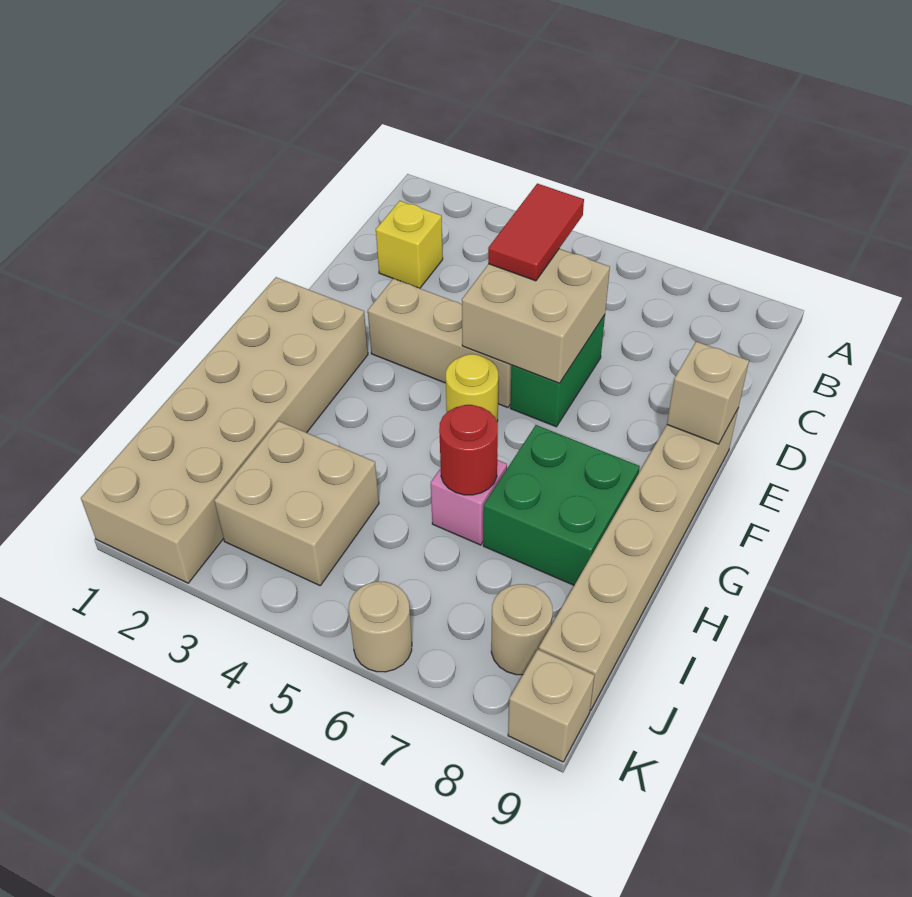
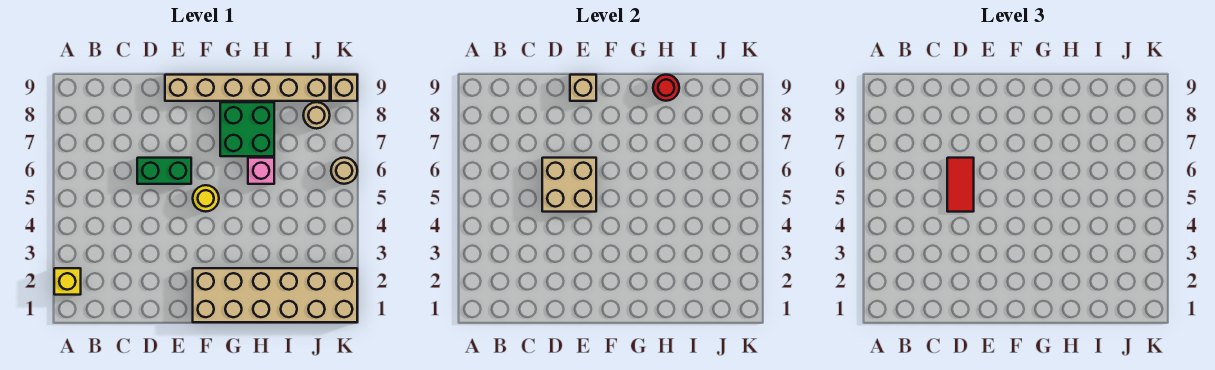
yellow 1x1 brick [376,201,443,288] -> yellow 1x1 brick moved to [54,268,81,295]
red 1x2 tile [488,184,584,281] -> red 1x2 tile turned to [947,158,974,212]
tan 1x3 brick [368,279,512,408] -> none
red 1x1 round brick [439,405,498,495] -> red 1x1 round brick moved to [653,75,679,101]
tan 2x2 brick [214,421,379,585] -> none

